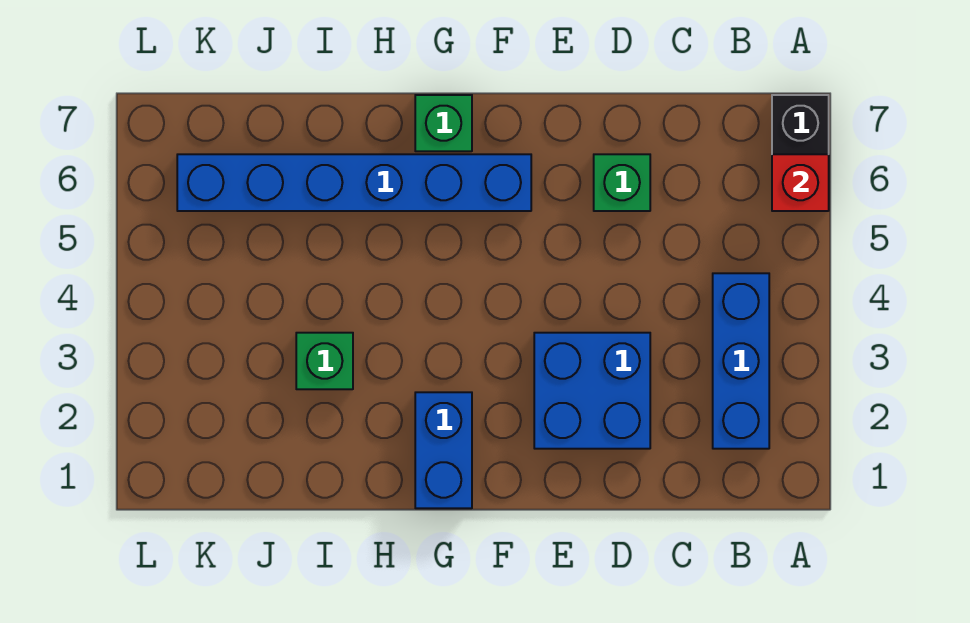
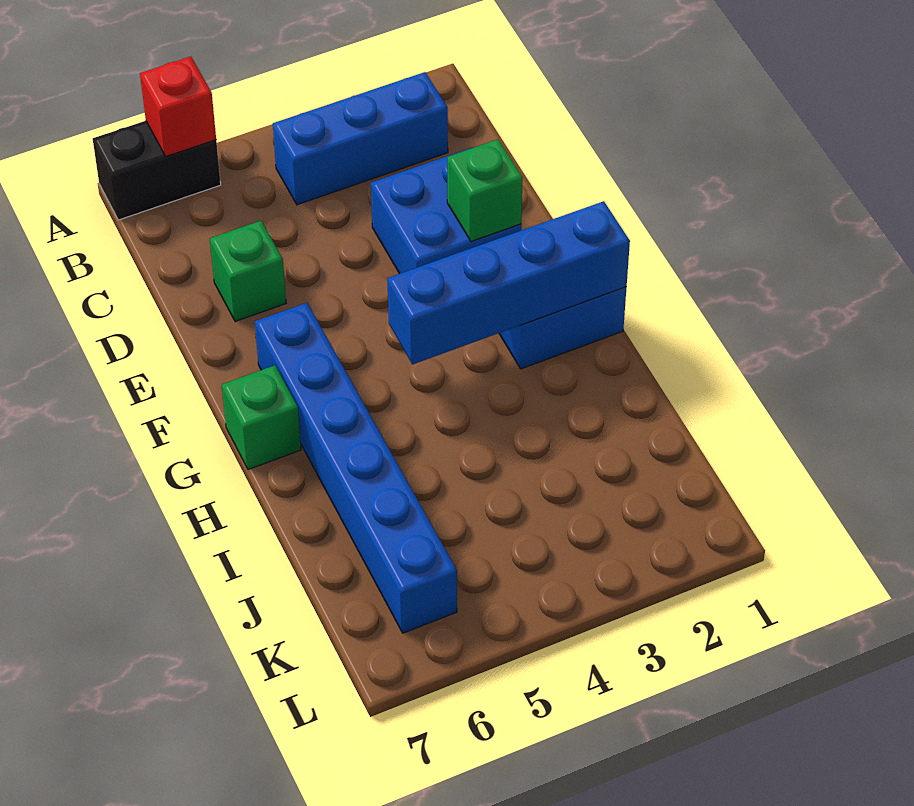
none -> blue 1x4 brick [387,201,630,365]
green 1x1 brick [296,333,353,389] -> green 1x1 brick moved to [447,140,523,241]

